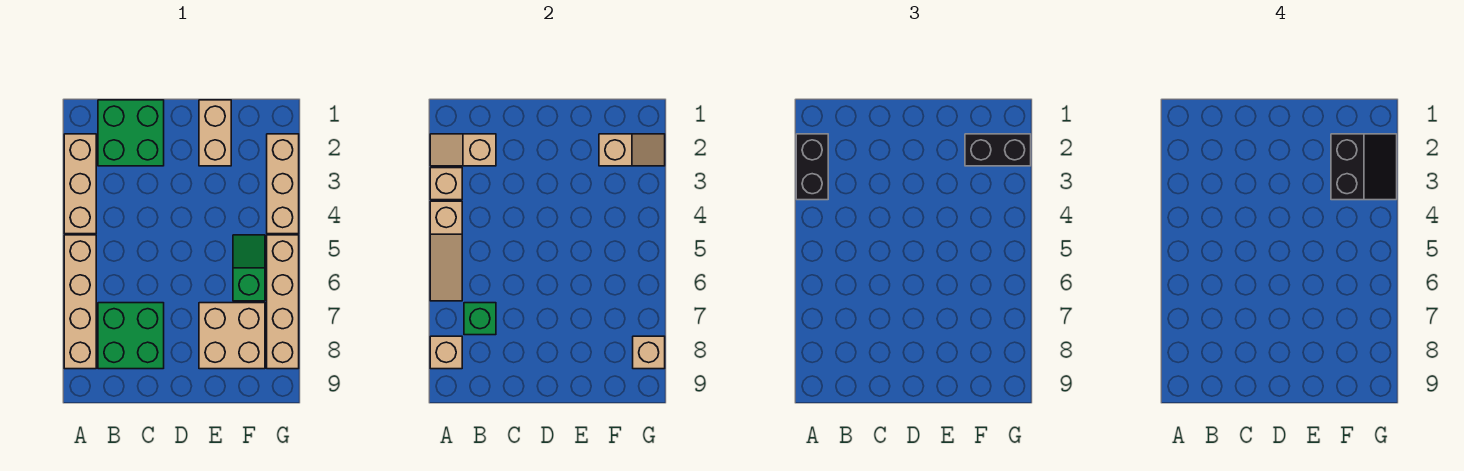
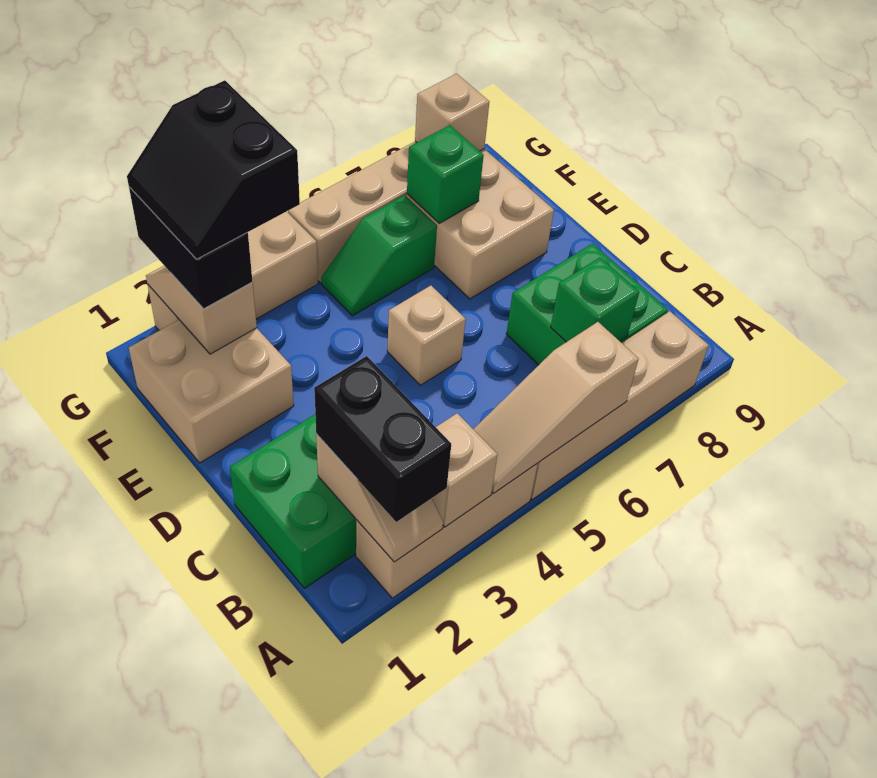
black 1x2 brick [796,134,828,200] -> black 1x2 brick turned to [314,356,451,522]
tan 1x3 slope [430,201,462,301] -> tan 1x3 slope turned to [473,322,639,493]
tan 1x1 brick [430,336,462,369] -> tan 1x1 brick moved to [387,286,466,385]
tan 1x2 brick [199,100,231,166] -> tan 2x2 brick [129,320,294,463]
black 2x2 slope [1331,134,1397,200] -> black 2x2 slope turned to [127,80,300,259]
none -> green 1x1 brick [407,125,484,223]

